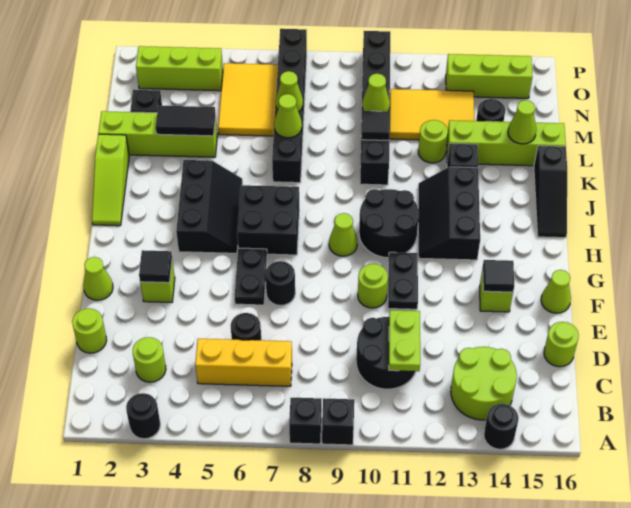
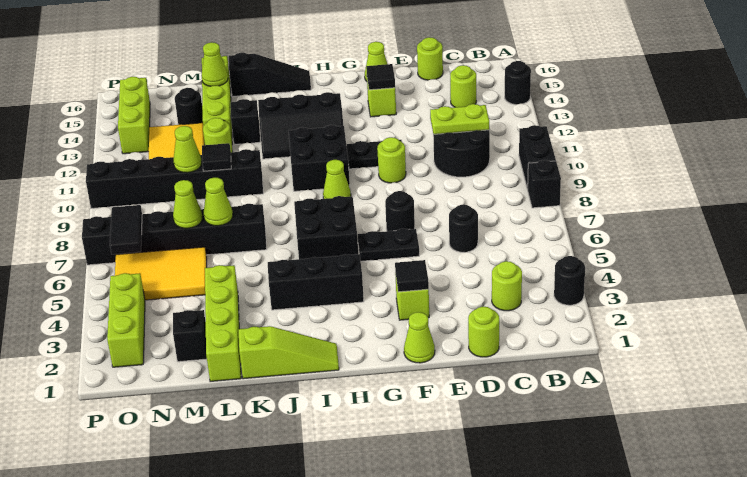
black 1x1 brick [322,398,354,445] -> black 1x2 brick [519,125,556,189]
lime 2x2 round brick [451,347,517,420] -> lime 1x1 round brick [450,65,476,107]
yellow 1x3 brick [195,339,292,386] -> none
black 2x2 round brick [359,189,419,258] -> black 2x2 brick [289,125,350,191]
black 1x2 tile [156,106,216,136] -> black 1x2 tile moved to [110,205,142,254]

